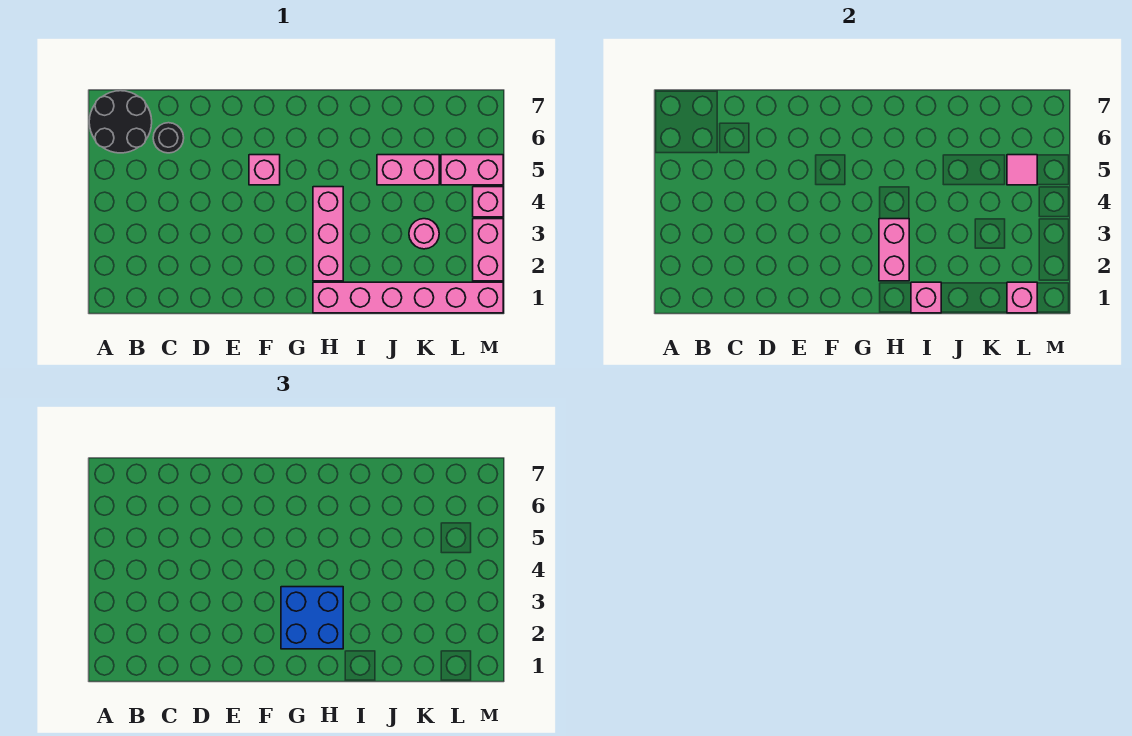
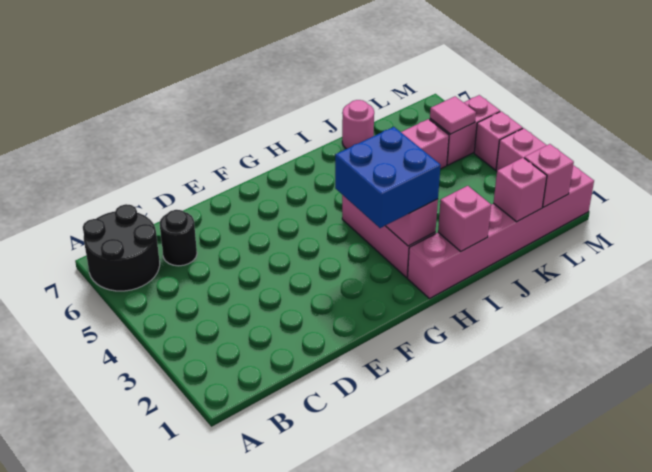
pink 1x1 brick [249,155,280,185] -> pink 1x1 brick moved to [494,158,547,222]
pink 1x1 round brick [409,219,439,249] -> pink 1x1 round brick moved to [342,100,374,149]

